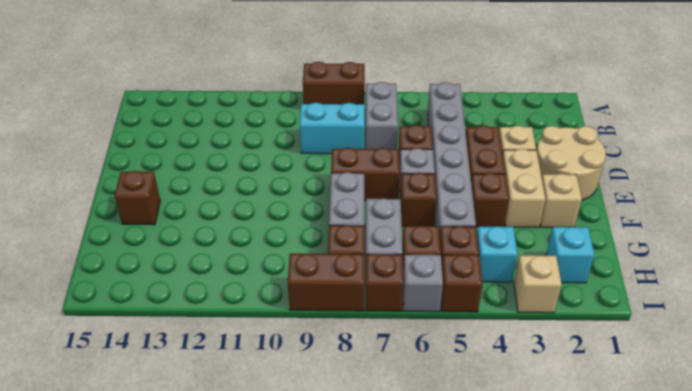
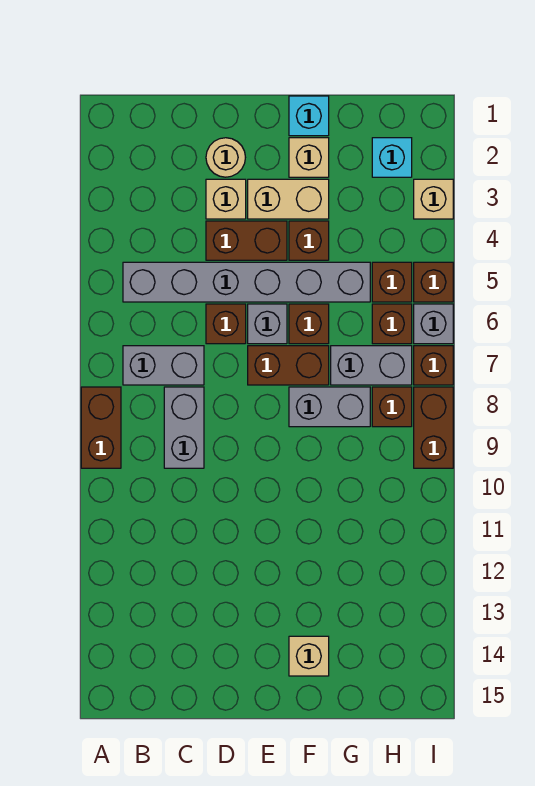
cyan 1x2 brick [300,103,365,154] -> grey 1x2 brick [164,387,204,468]
tan 2x2 round brick [537,126,606,200] -> tan 1x1 round brick [206,138,245,177]
brown 1x2 brick [331,148,400,201] -> brown 1x2 brick turned to [248,346,329,385]
brown 1x1 brick [114,171,160,225] -> tan 1x1 brick [289,636,329,676]
cyan 1x1 brick [477,226,518,282] -> cyan 1x1 brick moved to [289,96,329,136]

